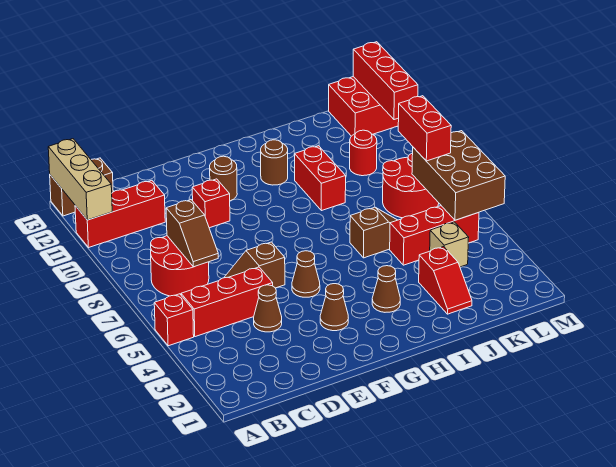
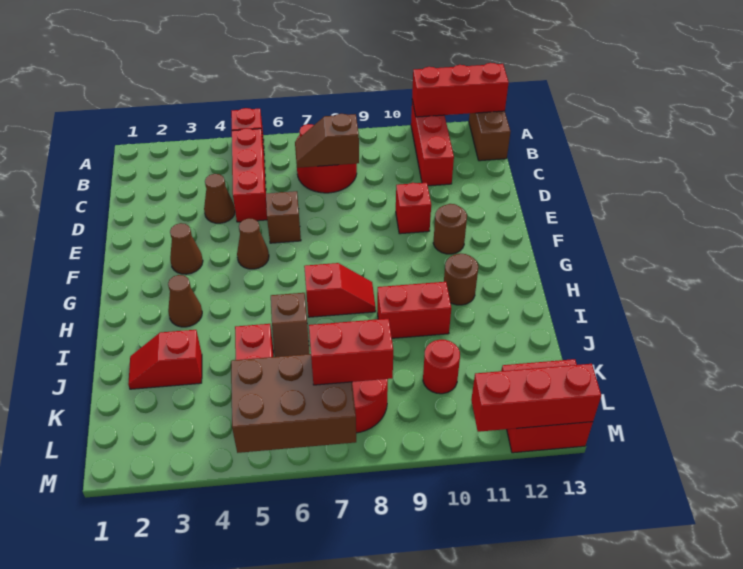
tan 1x3 brick [48,139,112,220] -> red 1x3 brick [412,63,509,117]
none -> red 1x2 slope [304,263,376,317]
tan 1x1 brick [430,222,469,267] -> none

